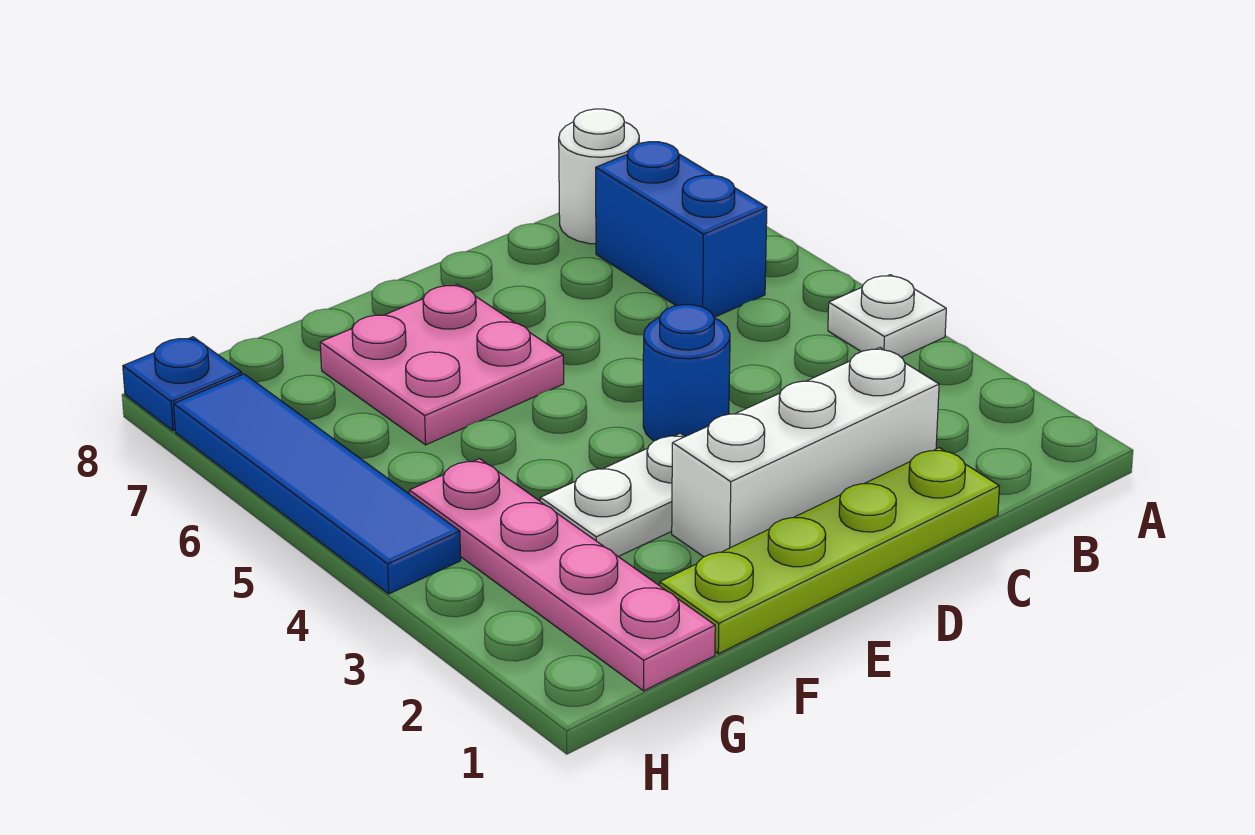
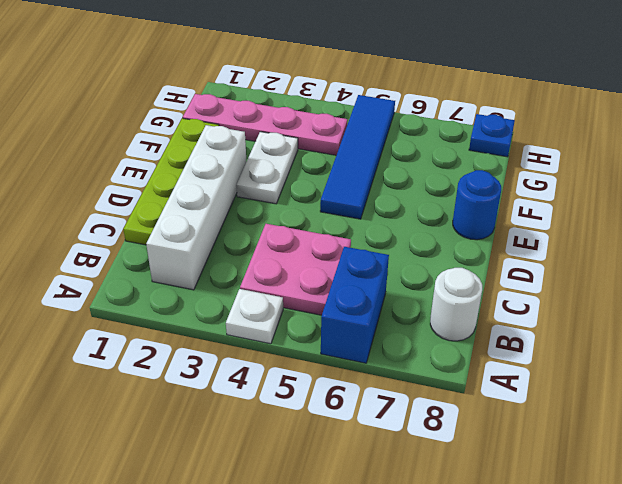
blue 1x2 brick [596,142,767,317] -> blue 1x2 brick turned to [321,247,389,363]
white 1x3 brick [672,348,939,557] -> white 1x4 brick [146,125,247,290]
blue 1x1 round brick [643,305,730,441] -> blue 1x1 round brick moved to [453,170,501,240]
pink 2x2 plate [320,284,564,445] -> pink 2x2 plate moved to [240,224,351,315]
blue 1x4 tile [174,374,461,594] -> blue 1x4 tile turned to [320,95,395,219]

